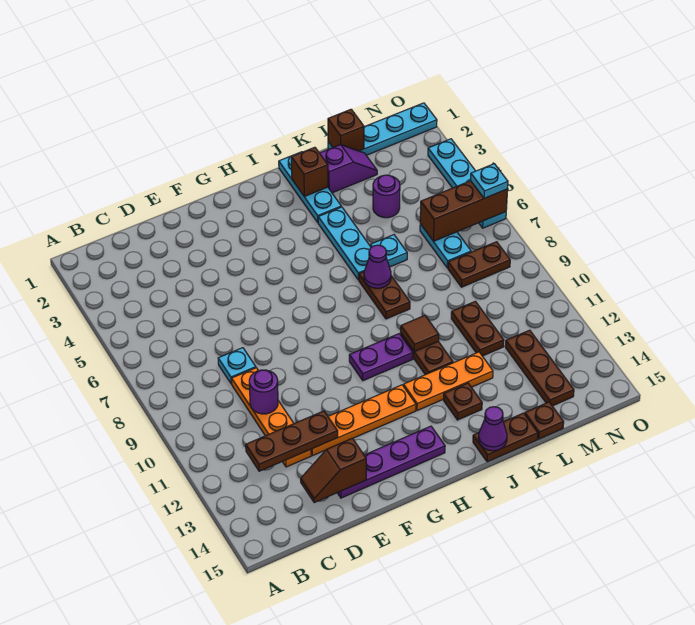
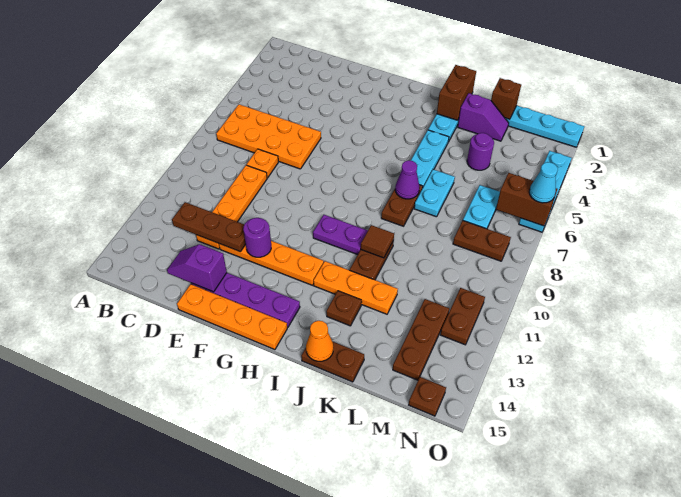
none -> orange 2x4 plate [216,104,321,169]
cyan 1x1 plate [218,348,256,384] -> orange 1x1 plate [247,149,278,178]
purple 1x1 round brick [249,370,278,414] -> purple 1x1 round brick moved to [243,218,271,257]
brown 1x2 slope [301,438,366,503] -> purple 1x2 slope [167,244,227,292]
none -> orange 1x4 plate [177,284,287,350]
brown 1x1 brick [291,147,328,197] -> brown 1x2 brick [437,65,476,120]
purple 1x1 cone [478,407,507,451] -> orange 1x1 cone [306,321,333,361]
cyan 1x1 plate [370,235,407,267] -> cyan 1x2 plate [414,169,455,217]
brown 1x2 plate [451,301,504,356] -> brown 1x2 plate moved to [440,288,485,345]
brown 1x1 plate [525,402,564,439] -> brown 1x1 plate moved to [409,377,446,416]
brown 1x3 brick [420,181,508,242] -> brown 1x2 brick [496,173,557,226]
cyan 1x1 plate [471,164,508,198] -> cyan 1x1 cone [529,162,558,203]

